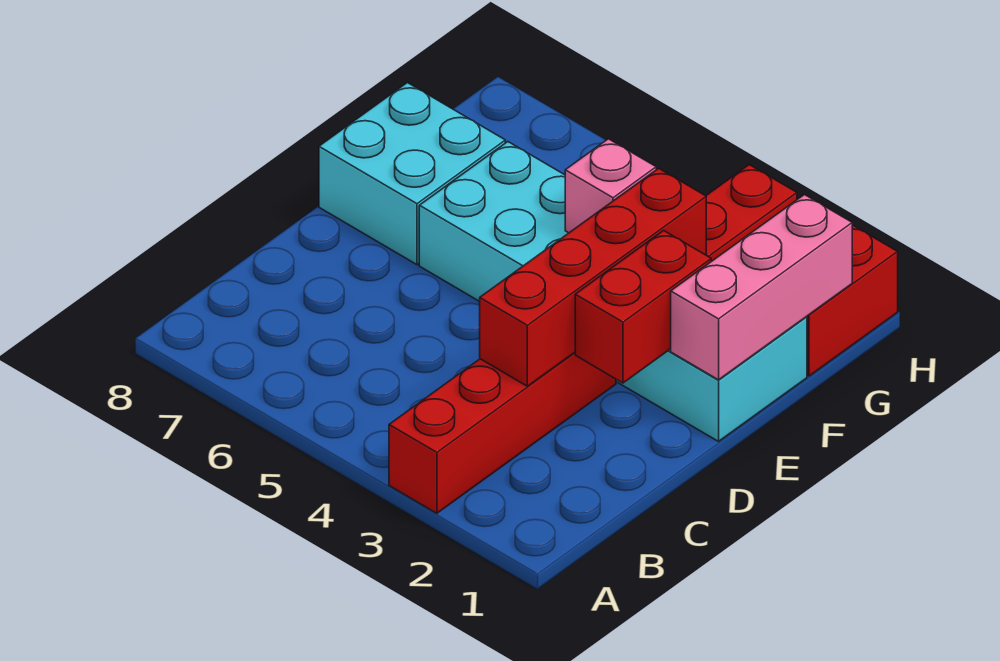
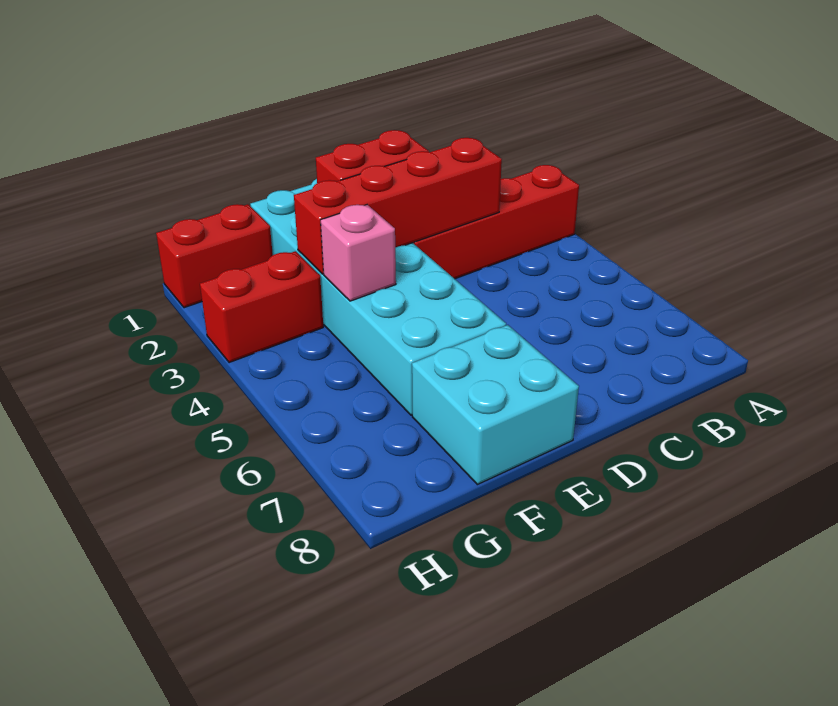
pink 1x3 brick [671,195,852,380] -> none

